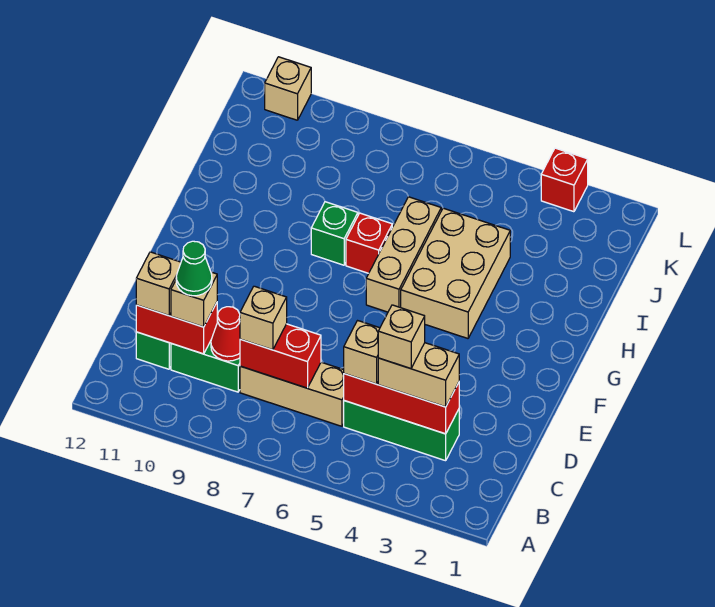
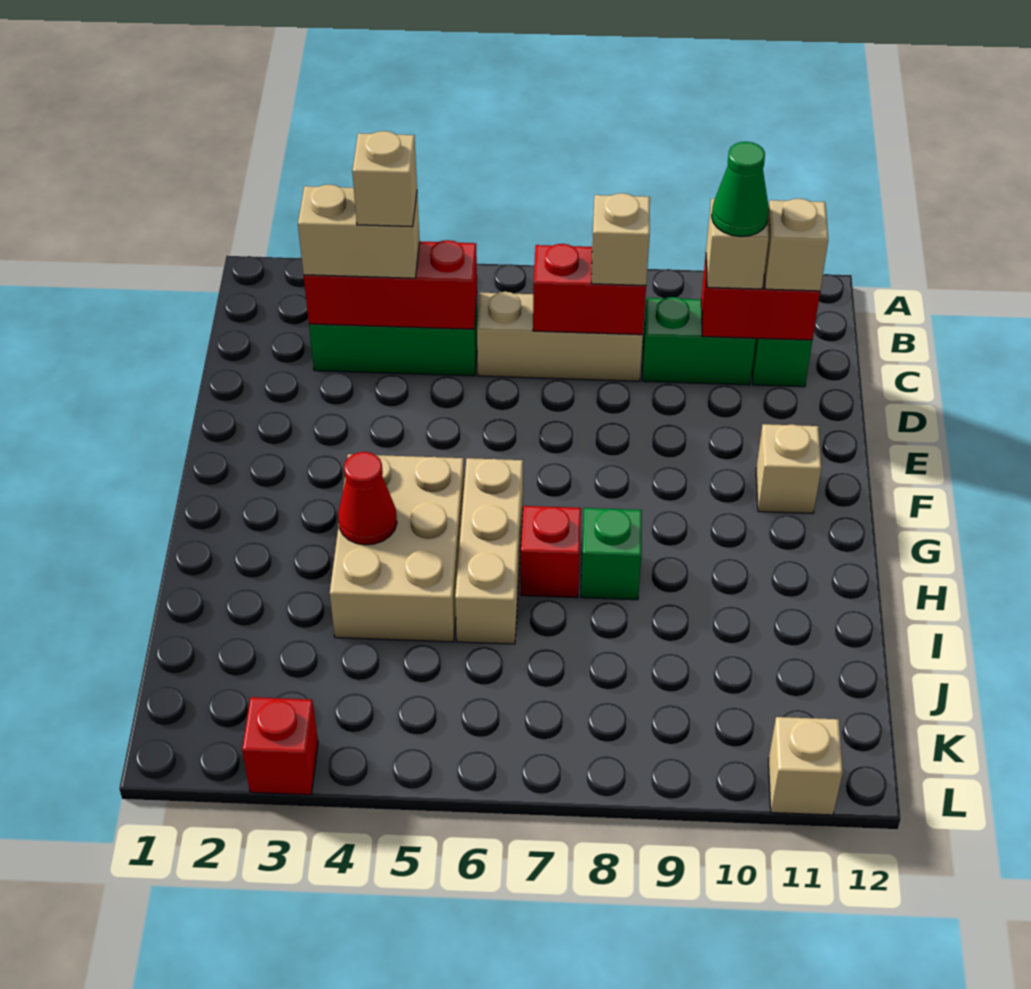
tan 1x1 brick [344,321,380,384] -> tan 1x1 brick moved to [756,424,821,514]
red 1x1 cone [211,307,240,361] -> red 1x1 cone moved to [338,452,397,545]

